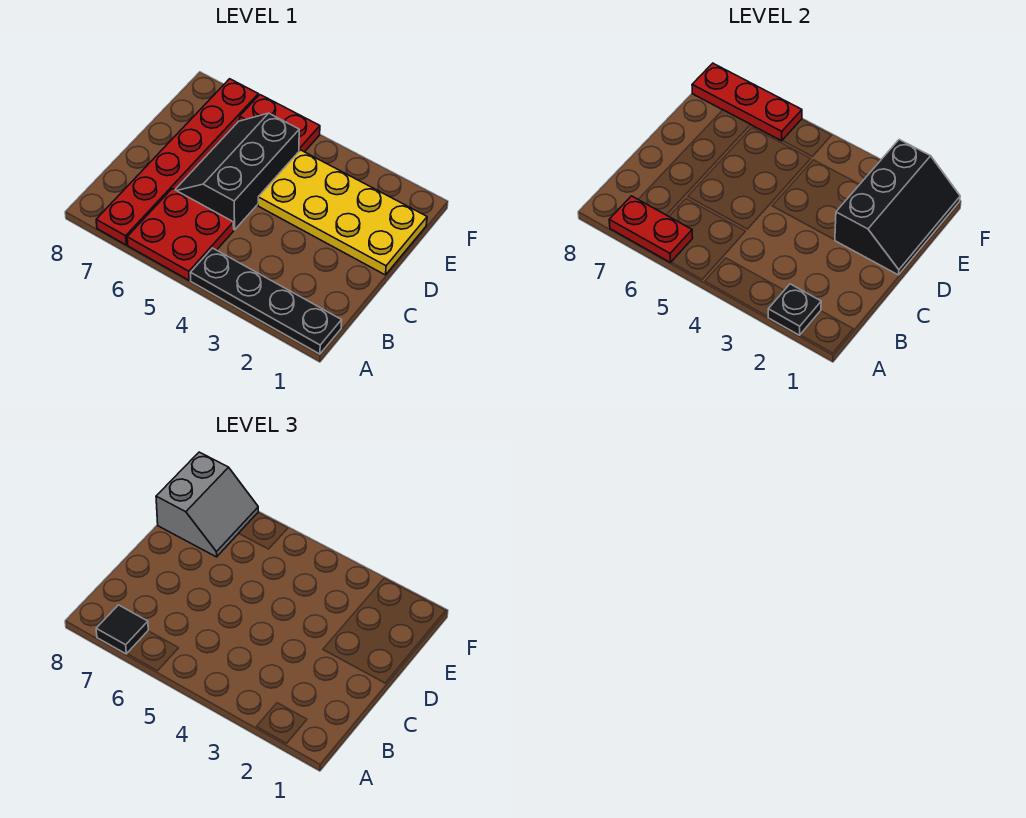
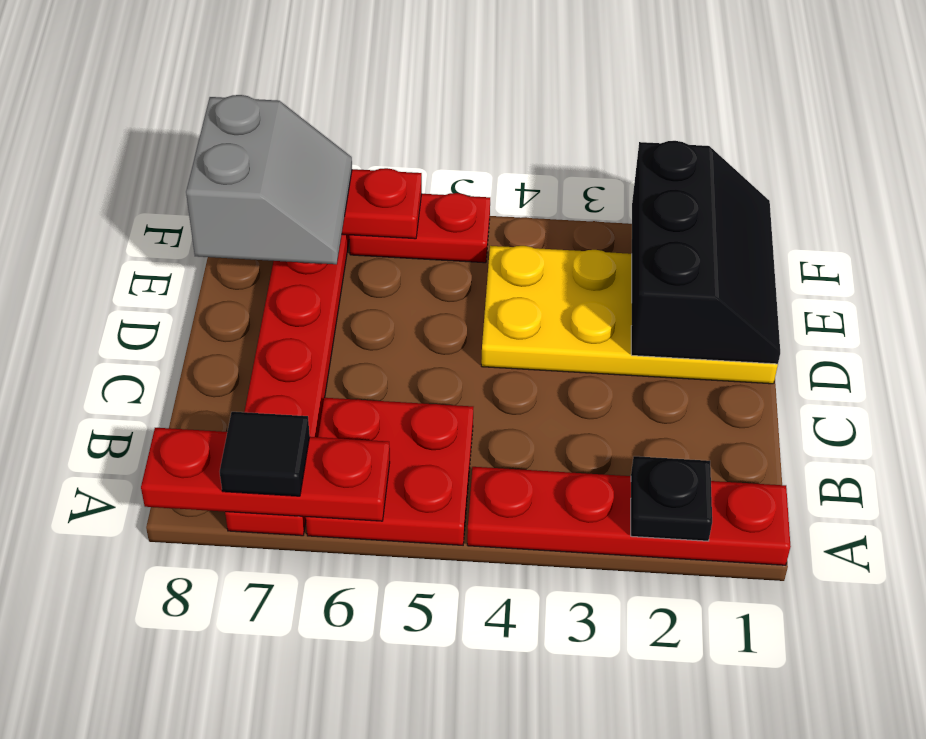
black 1x4 plate [191,248,342,354] -> red 1x4 plate [467,467,791,565]
red 1x2 plate [609,196,693,263] -> red 1x3 plate [141,428,390,521]
black 2x3 slope [175,113,299,230] -> none

